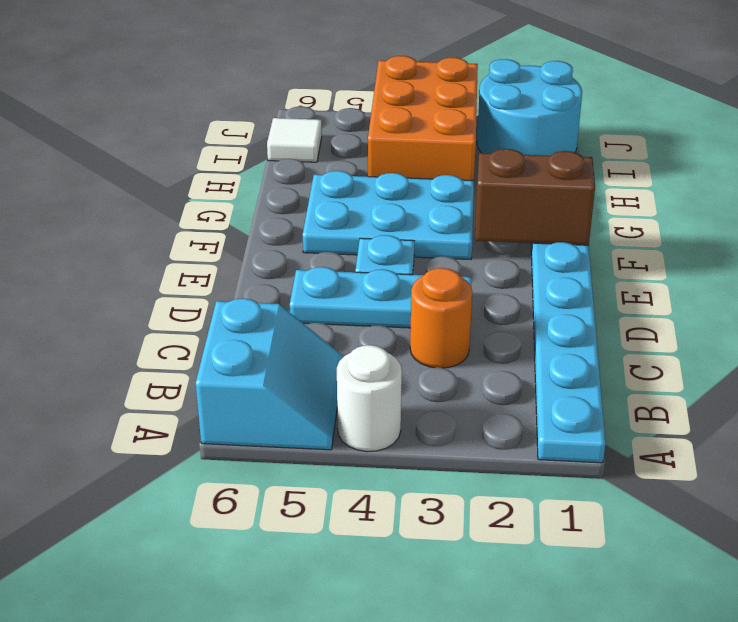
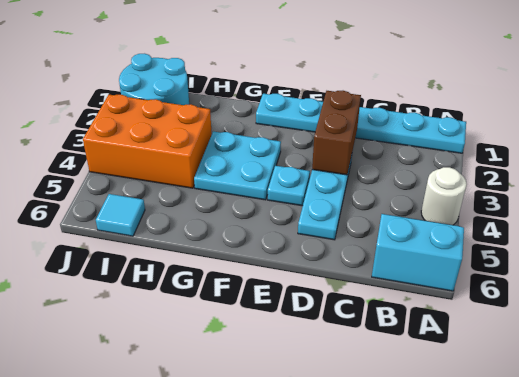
orange 1x1 round brick [410,268,472,368] -> none
brown 1x2 brick [475,149,595,245] -> brown 1x2 brick moved to [312,91,361,175]
cyan 2x3 plate [303,171,474,259] -> cyan 2x2 plate [194,131,281,200]
white 1x1 tile [267,118,322,162] -> cyan 1x1 tile [96,194,145,236]

